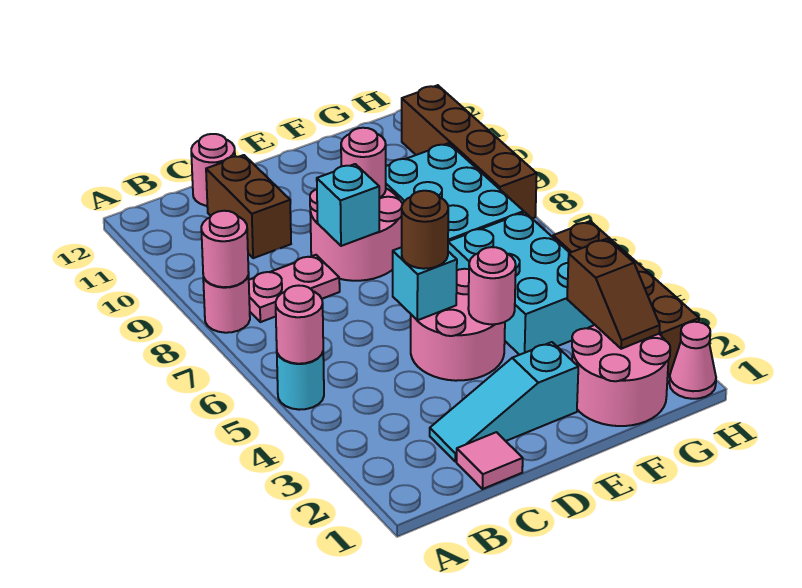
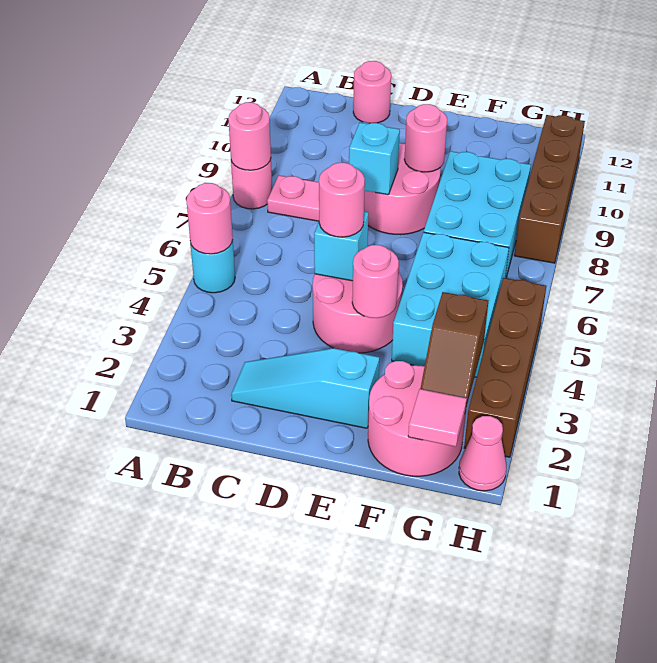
pink 1x1 tile [457,432,523,489] -> pink 1x1 tile moved to [408,389,467,447]
brown 1x2 brick [206,155,291,258] -> none
brown 1x1 round brick [402,191,448,269] -> pink 1x1 round brick [319,163,365,237]

